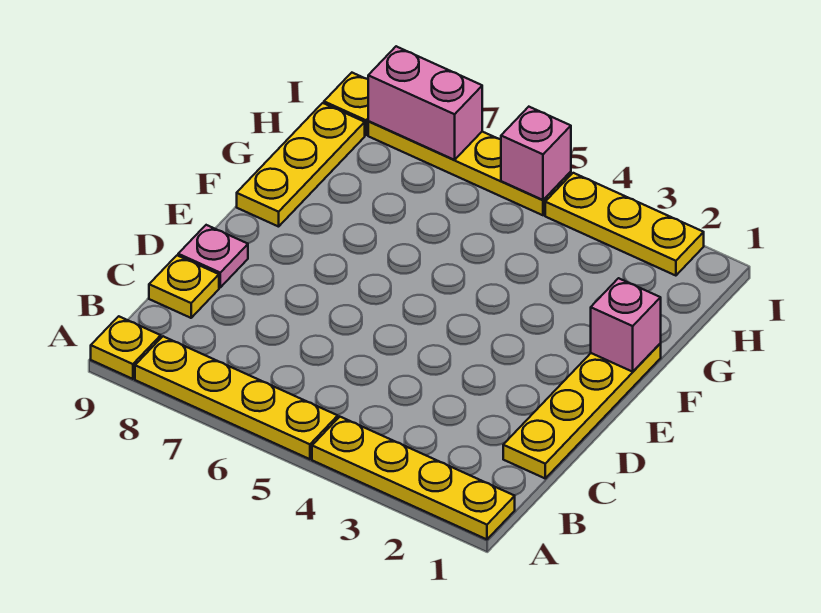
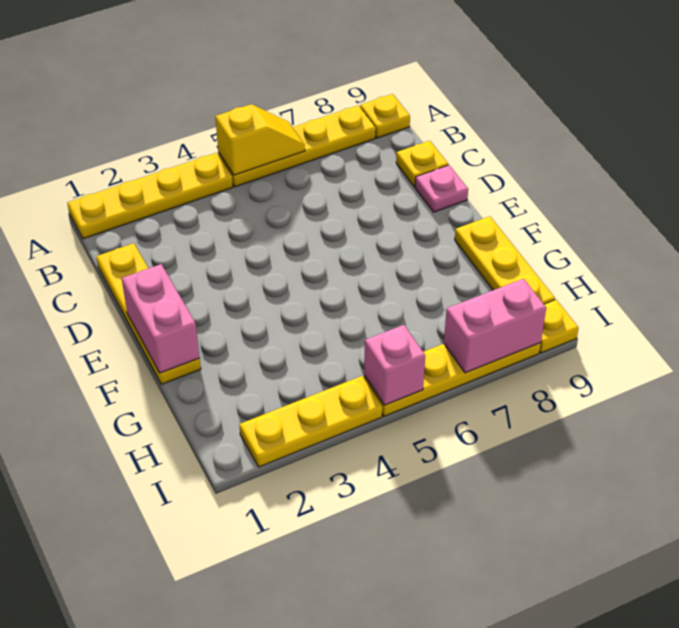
none -> yellow 1x2 slope [215,104,305,175]
pink 1x1 brick [591,278,661,372] -> pink 1x2 brick [122,264,200,373]

